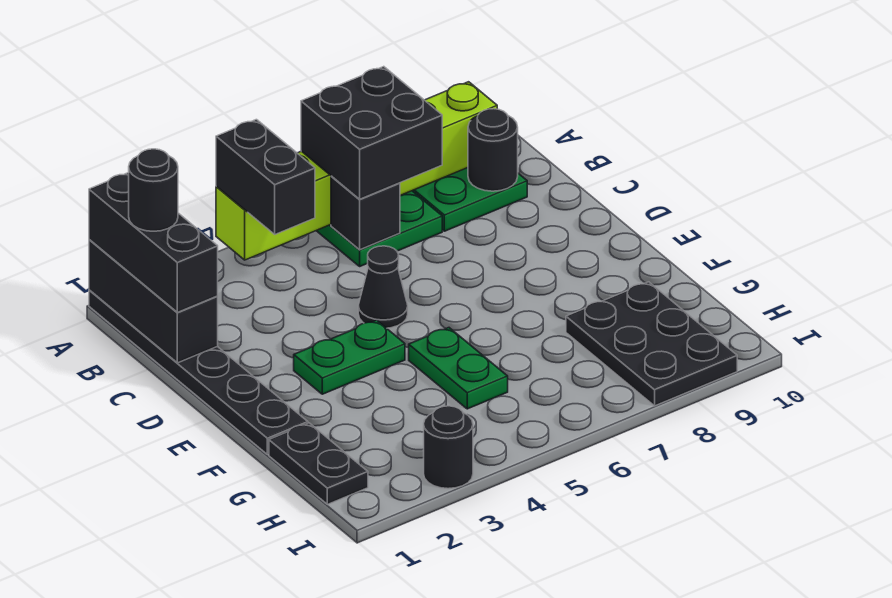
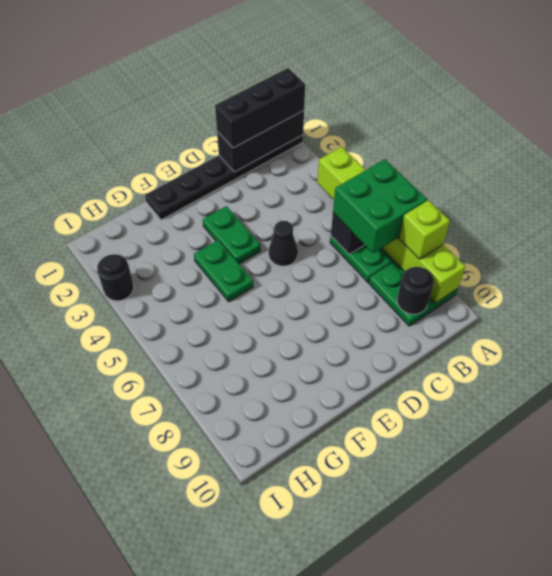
black 1x2 brick [216,120,315,234] -> none
black 2x2 brick [301,67,442,199] -> green 2x2 brick [333,159,427,253]
none -> lime 1x1 brick [399,200,450,259]
black 1x1 round brick [129,149,178,231] -> none
green 1x2 plate [409,328,508,409] -> green 1x2 plate turned to [194,240,253,302]
black 1x2 plate [269,423,368,504] -> none
black 2x3 plate [566,282,737,406] -> none

